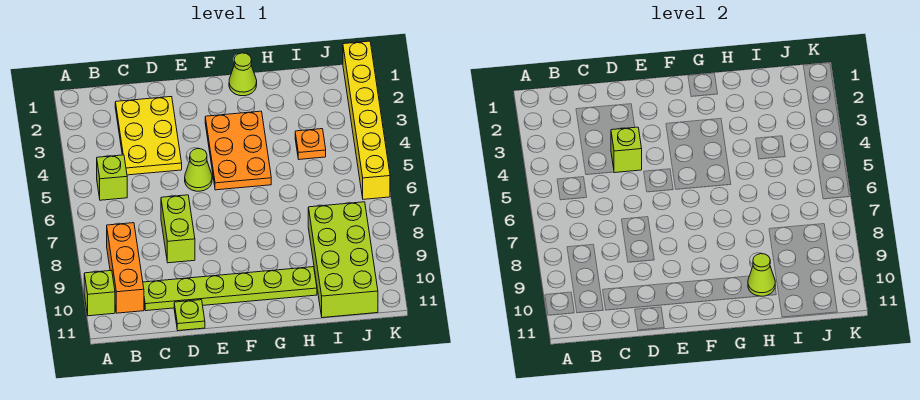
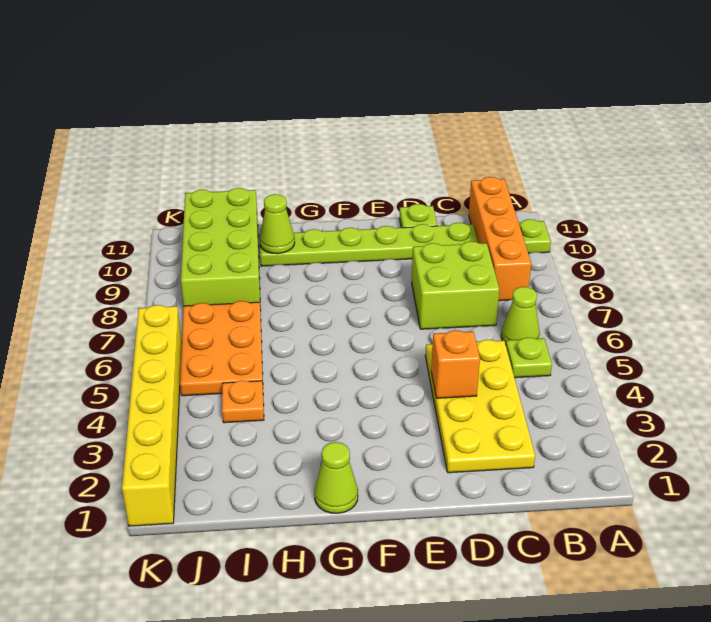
lime 1x1 brick [84,270,115,316] -> lime 1x1 plate [519,219,551,253]
lime 1x1 brick [97,155,127,200] -> lime 1x1 plate [506,337,552,378]
orange 1x3 brick [107,223,144,313] -> orange 1x4 brick [469,177,531,301]
yellow 2x3 plate [115,97,182,175] -> yellow 2x4 plate [425,340,535,473]
lime 1x1 brick [611,127,642,173] -> orange 1x1 brick [431,330,480,398]
lime 1x2 brick [161,195,195,263] -> lime 2x2 brick [412,241,499,329]
lime 1x1 cone [185,149,212,191] -> lime 1x1 cone moved to [501,287,540,344]
orange 2x3 plate [205,111,271,190] -> orange 2x3 plate moved to [180,301,263,396]

